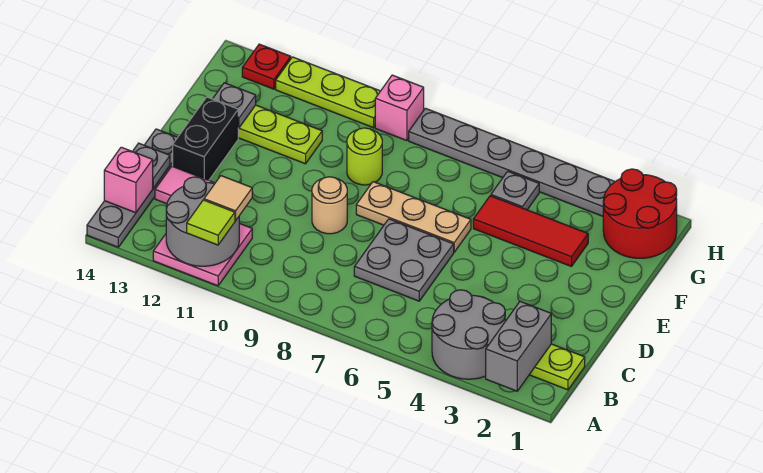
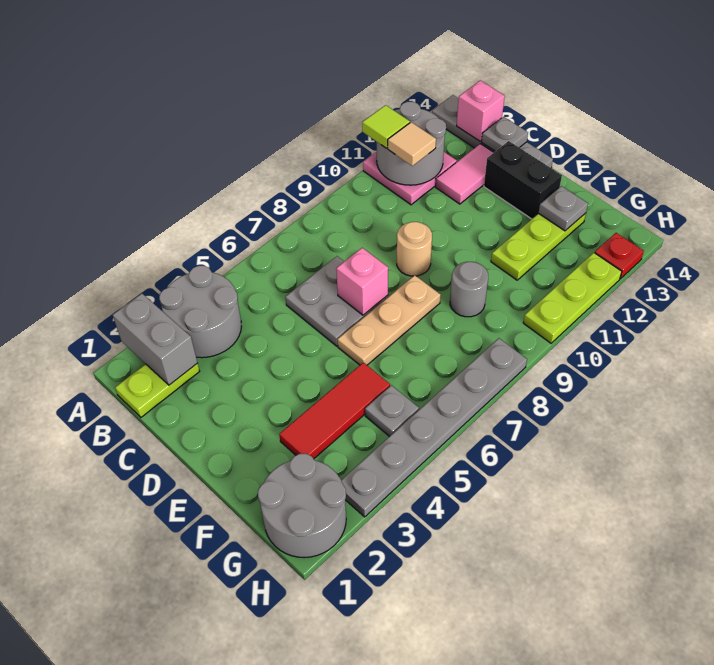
lime 1x1 round brick [347,128,382,185] -> grey 1x1 round brick [450,262,488,317]
red 2x2 round brick [603,169,677,258] -> grey 2x2 round brick [258,454,346,558]
pink 1x1 brick [375,75,424,141] -> pink 1x1 brick moved to [336,248,388,315]

